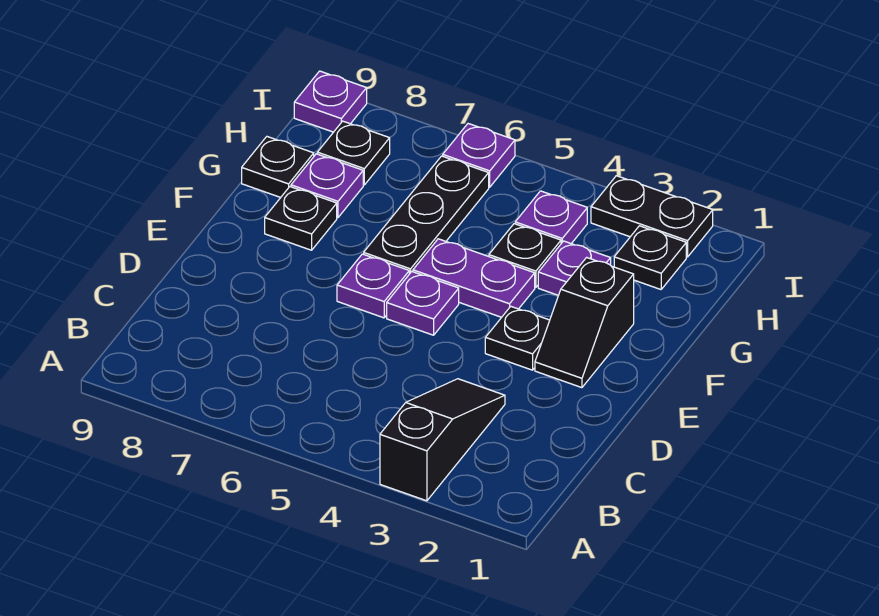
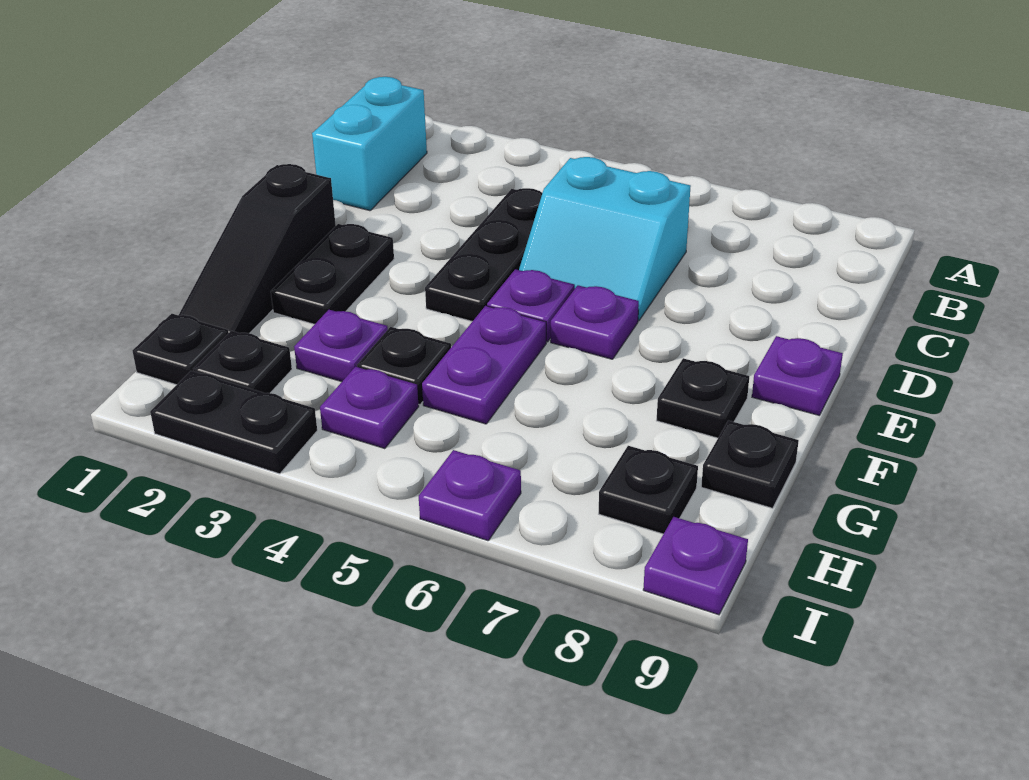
black 1x3 slope [380,379,505,501] -> black 1x3 slope moved to [179,164,336,333]
none -> cyan 1x2 brick [312,77,427,211]
none -> cyan 2x2 slope [519,157,691,321]
black 1x2 slope [535,257,634,388] -> black 1x2 plate [271,224,394,324]
black 1x1 plate [485,307,550,370] -> black 1x1 plate moved to [133,314,229,385]
purple 1x2 plate [413,239,535,317] -> purple 1x2 plate turned to [422,306,546,424]
black 1x3 plate [364,156,489,274] -> black 1x3 plate moved to [425,188,542,321]
purple 1x1 plate [291,154,363,218] -> purple 1x1 plate moved to [752,336,843,415]

